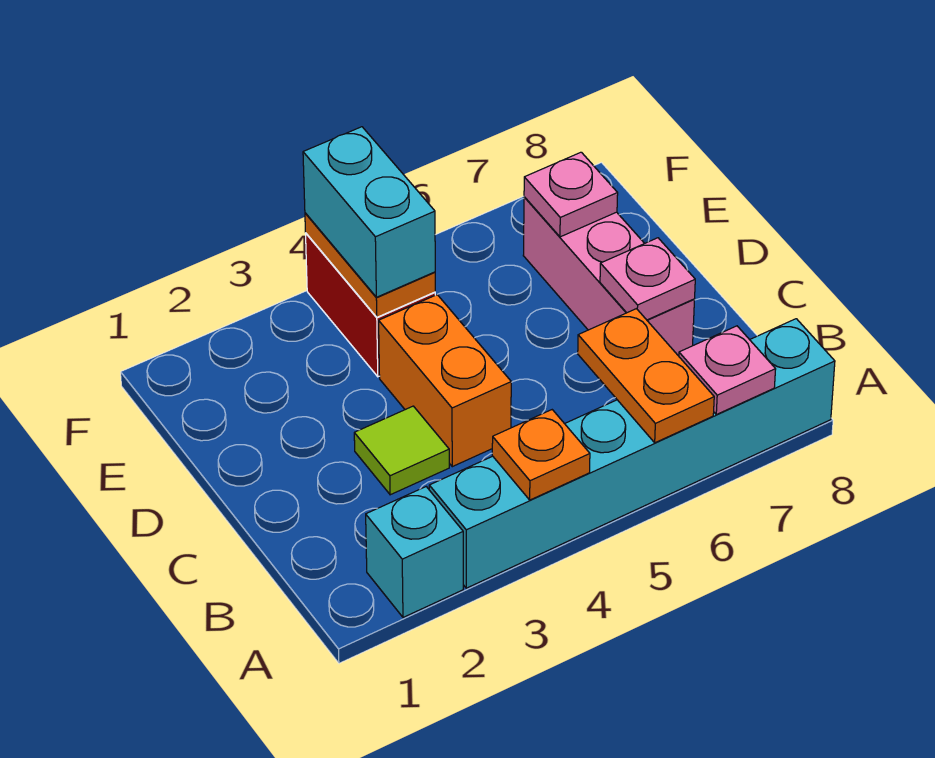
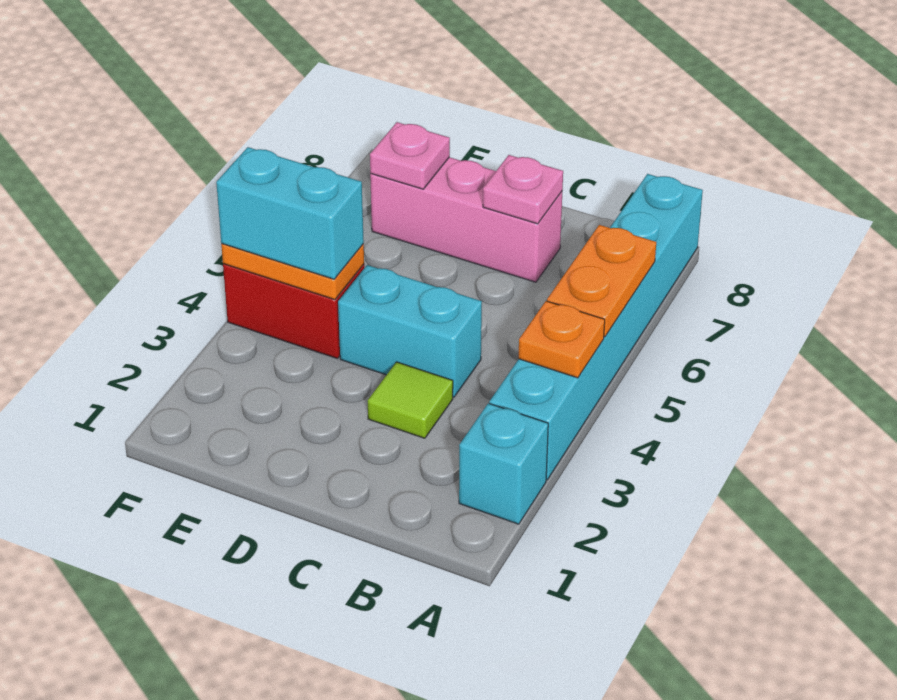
orange 1x2 plate [578,309,714,443] -> orange 1x2 plate turned to [547,225,656,337]
pink 1x1 plate [679,326,776,415] -> none
orange 1x2 brick [379,295,511,467] -> cyan 1x2 brick [338,265,482,397]

